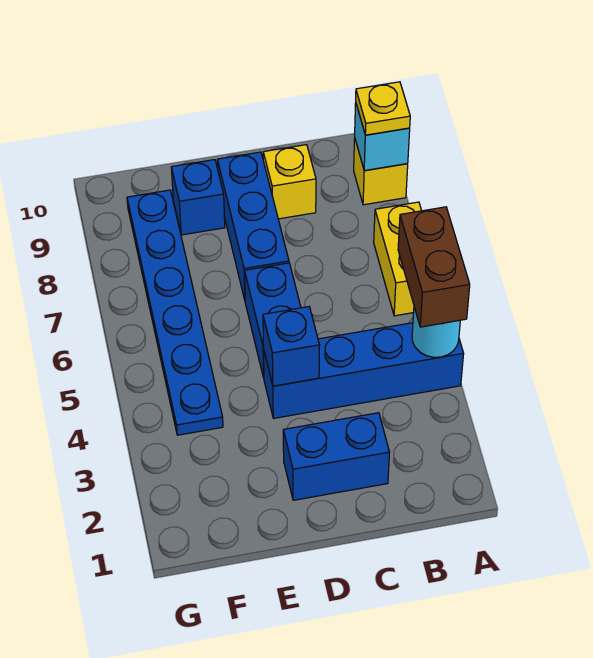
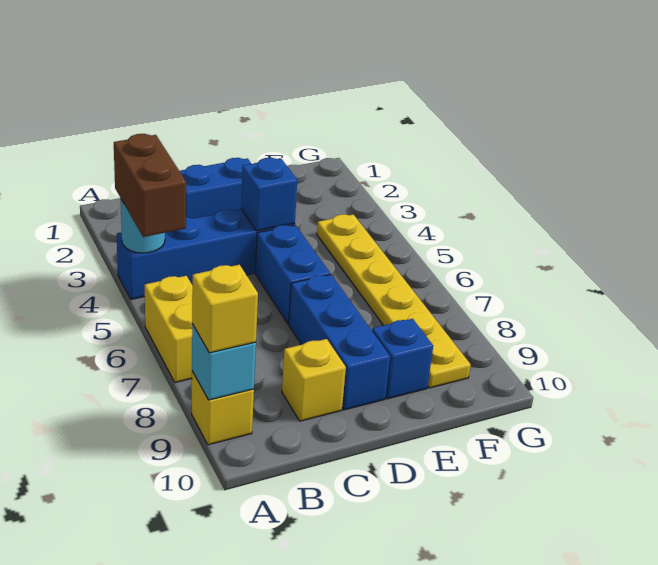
yellow 1x1 plate [356,82,410,135] -> yellow 1x1 brick [192,265,258,353]
blue 1x6 plate [127,190,223,435] -> yellow 1x6 plate [317,214,471,388]

